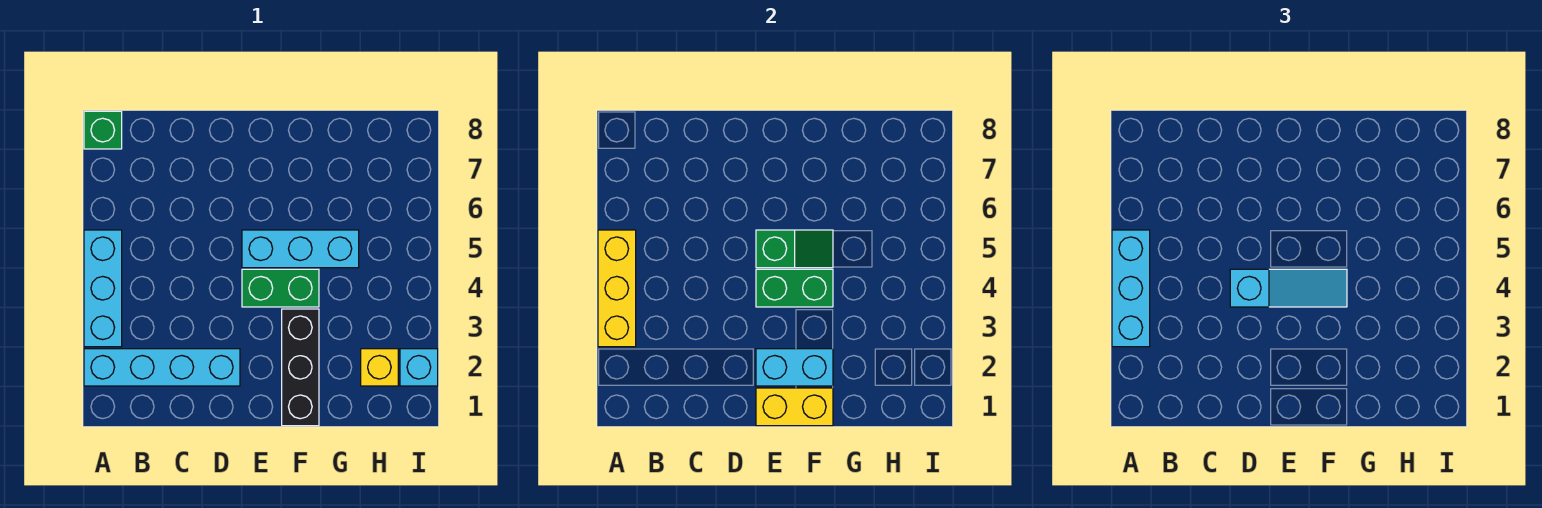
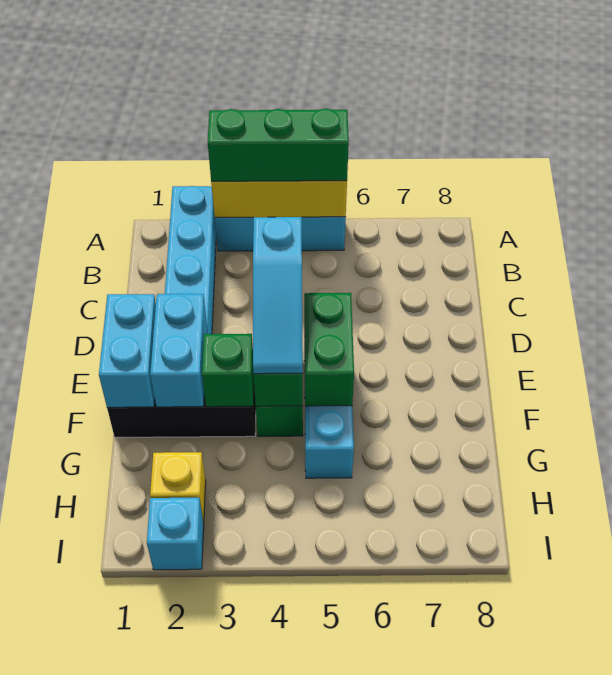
cyan 1x3 brick [1112,230,1150,347] -> green 1x3 brick [208,108,349,181]
green 1x1 brick [84,111,122,149] -> green 1x1 brick moved to [202,334,254,407]
yellow 1x2 brick [756,388,833,426] -> cyan 1x2 brick [99,294,156,407]
green 1x2 slope [756,230,833,268] -> green 1x2 brick [304,293,354,406]

